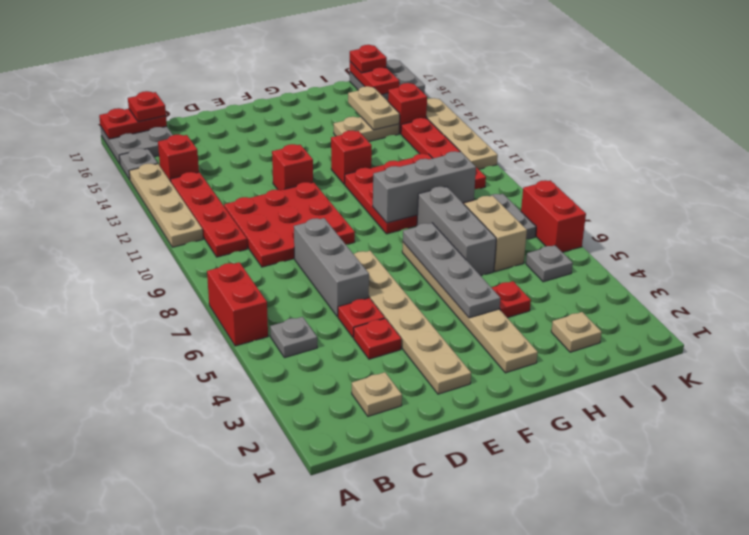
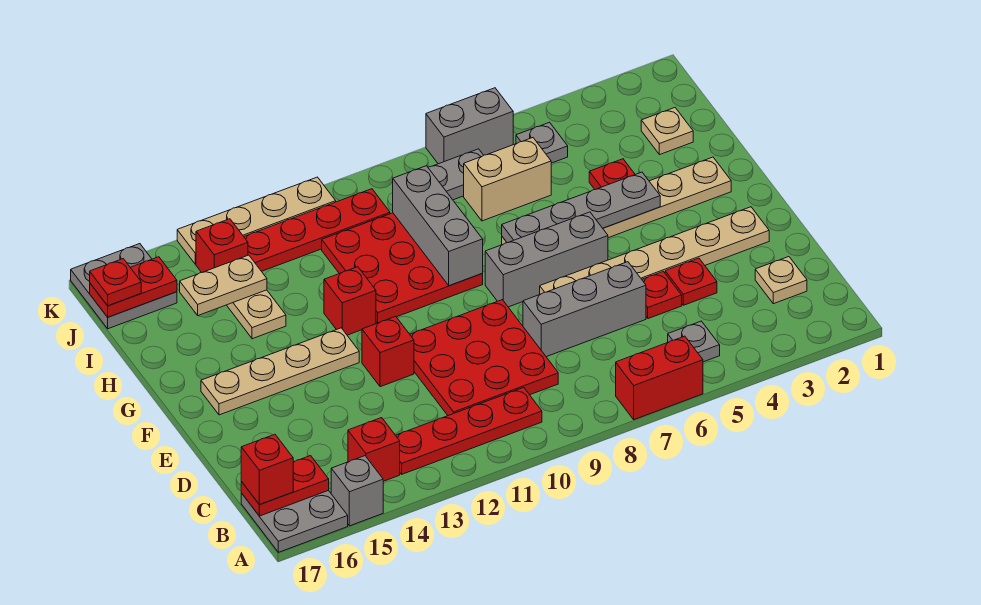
tan 1x4 plate [129,164,203,247] -> tan 1x4 plate moved to [201,328,359,415]
grey 1x1 plate [119,148,158,180] -> grey 1x1 brick [331,456,383,526]
red 1x2 plate [99,108,167,139] -> red 1x2 plate turned to [241,456,329,516]
red 1x1 plate [128,91,166,122] -> red 1x1 brick [241,434,293,505]
grey 1x3 brick [417,187,496,276] -> grey 1x3 brick moved to [485,212,608,307]
red 1x2 brick [521,180,586,252] -> grey 1x2 brick [426,88,513,164]

